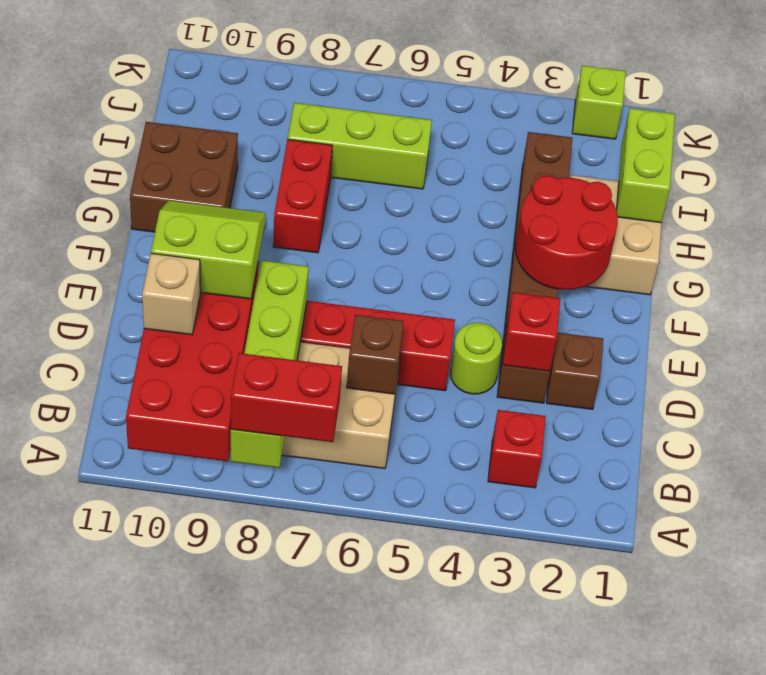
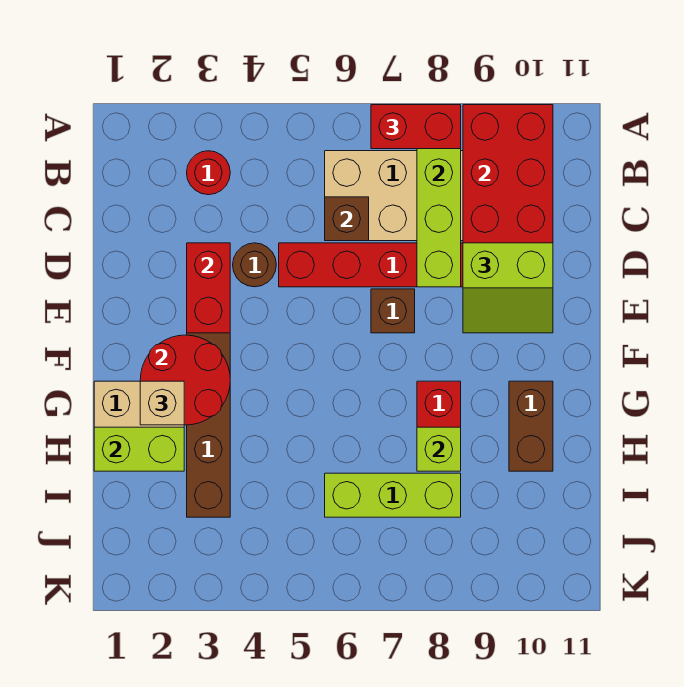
red 1x1 brick [488,410,546,488] -> red 1x1 round brick [187,151,230,195]
tan 1x1 brick [142,253,200,335] -> tan 1x1 brick moved to [140,381,184,425]
brown 1x1 brick [546,333,603,409] -> brown 1x1 brick moved to [371,289,415,333]
red 1x1 brick [503,292,560,371] -> red 1x2 brick [187,243,230,333]
lime 1x1 round brick [451,323,502,394] -> brown 1x1 round brick [233,243,276,287]
brown 2x2 brick [130,122,238,232] -> brown 1x2 brick [509,381,553,471]
lime 1x2 brick [616,108,675,223] -> lime 1x2 brick turned to [94,427,184,471]
lime 1x1 brick [572,65,626,139] -> lime 1x1 brick moved to [417,427,461,471]

